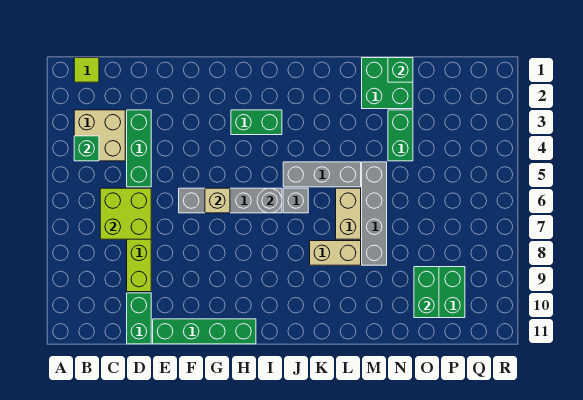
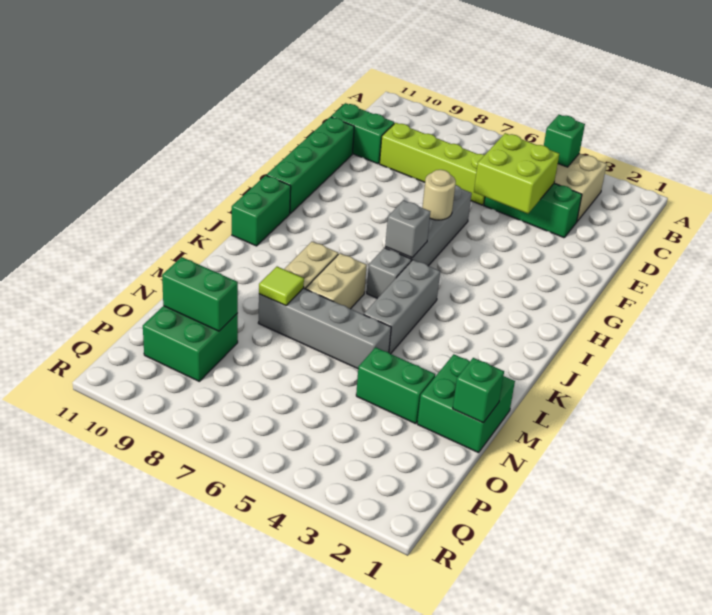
lime 1x1 tile [74,58,99,82] -> lime 1x1 tile moved to [259,267,304,306]
lime 2x2 brick [100,188,151,239] -> lime 2x2 brick moved to [474,133,559,214]
tan 1x1 brick [205,188,230,213] -> tan 1x1 round brick [422,170,456,220]
green 1x2 brick [231,110,282,135] -> green 1x2 brick moved to [232,175,291,246]
grey 1x1 round brick [257,188,282,213] -> grey 1x1 brick [385,200,430,258]
tan 1x2 brick [336,188,361,239] -> tan 1x2 brick turned to [306,253,367,309]

